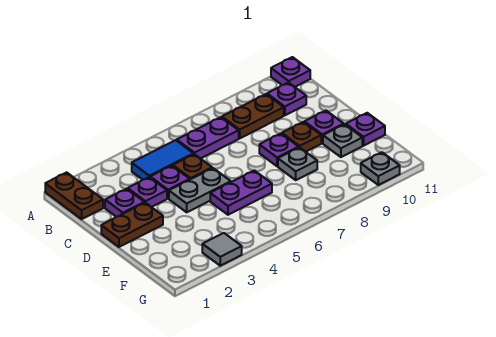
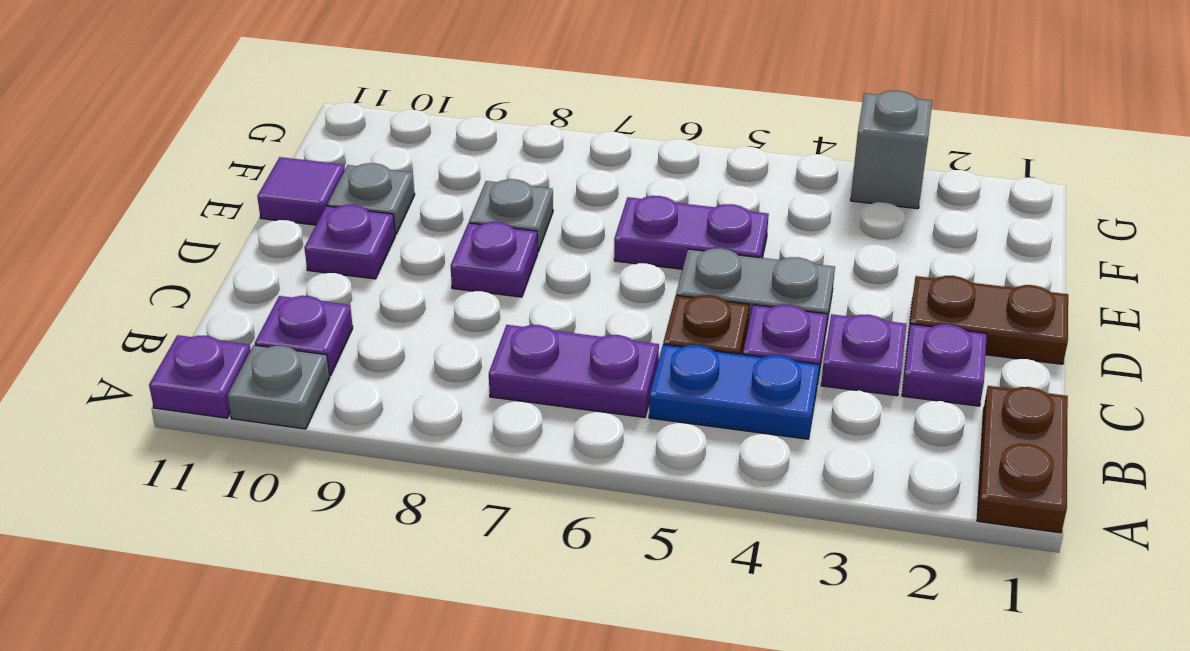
blue 1x2 tile [132,140,193,180] -> blue 1x2 plate [649,345,819,439]
brown 1x2 plate [222,94,284,138] -> none
brown 1x1 plate [282,122,321,152] -> none
purple 1x1 plate [346,113,385,146] -> purple 1x1 tile [257,157,345,225]
grey 1x1 tile [202,233,242,266] -> grey 1x1 brick [851,91,932,209]
grey 1x1 plate [361,152,400,185] -> grey 1x1 plate moved to [227,345,329,429]

